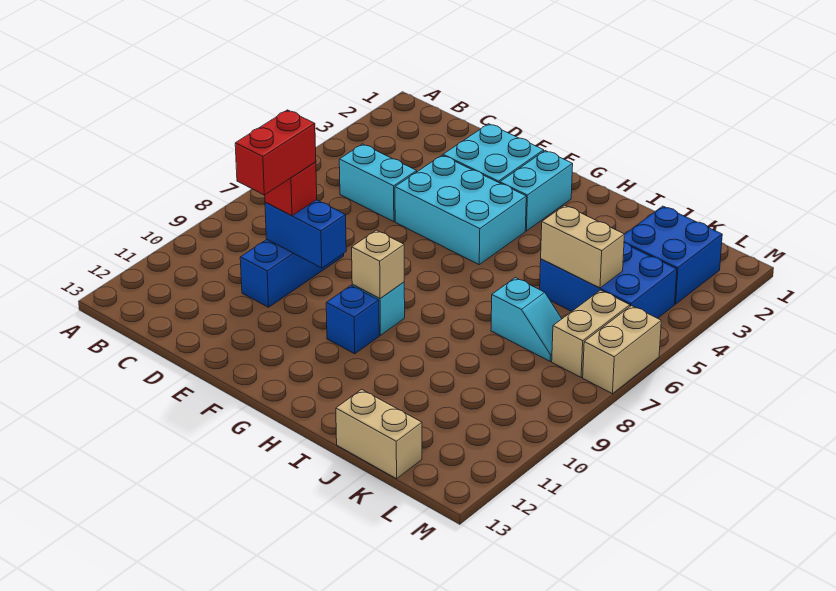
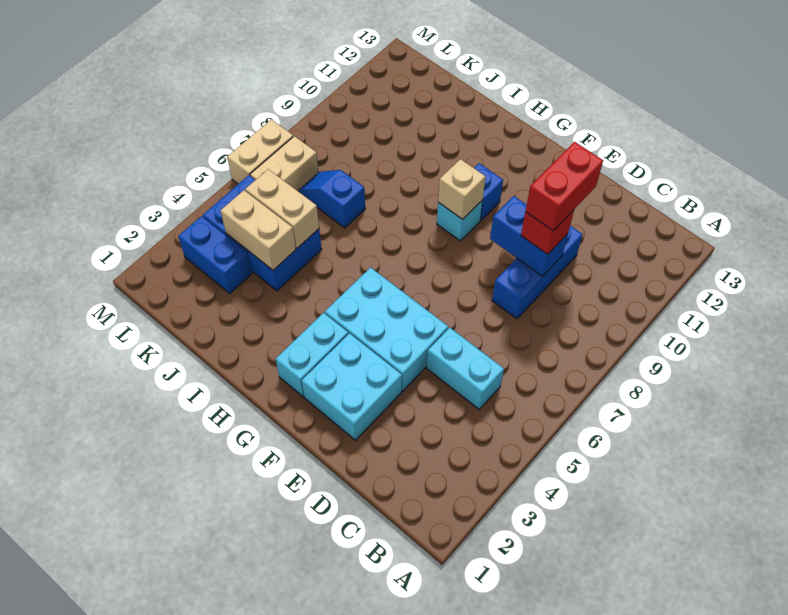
cyan 1x2 slope [491,278,562,361] -> blue 1x2 slope [299,170,365,228]
tan 1x2 brick [336,389,422,479] -> tan 1x2 brick moved to [220,190,296,270]
blue 2x2 brick [624,206,722,304] -> blue 1x2 brick [178,216,252,293]

